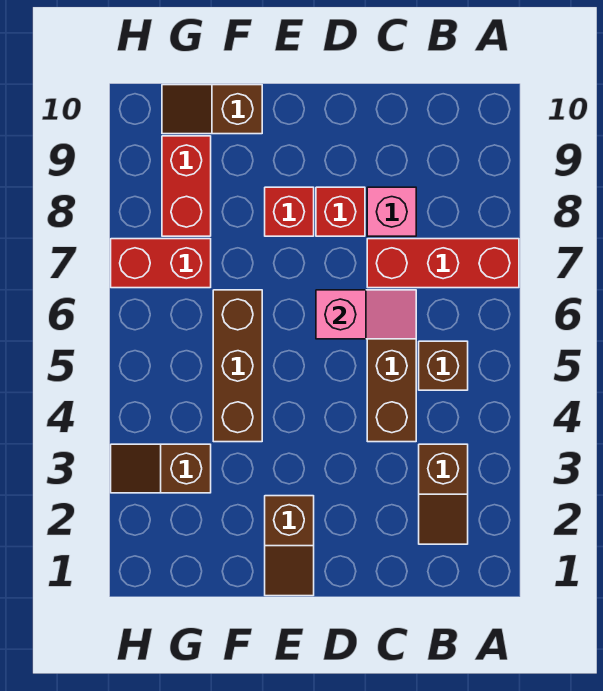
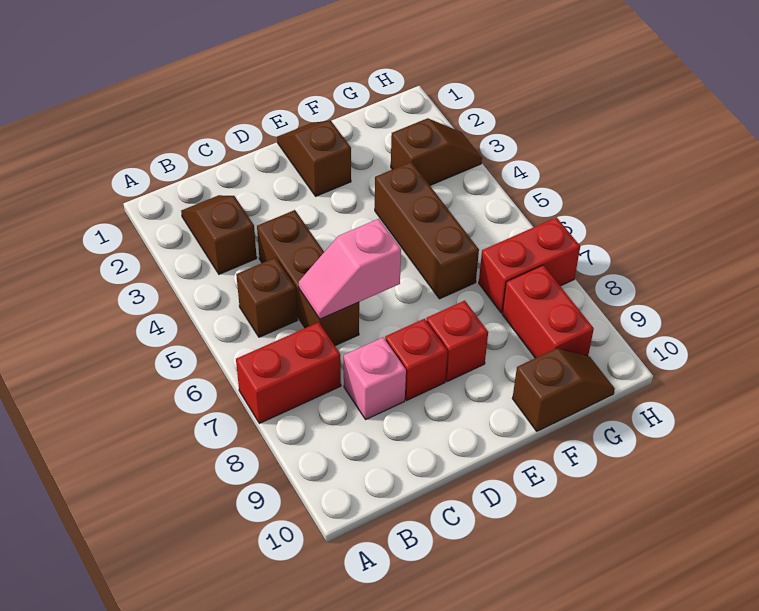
red 1x3 brick [367,239,519,288] -> red 1x2 brick [236,322,341,423]

